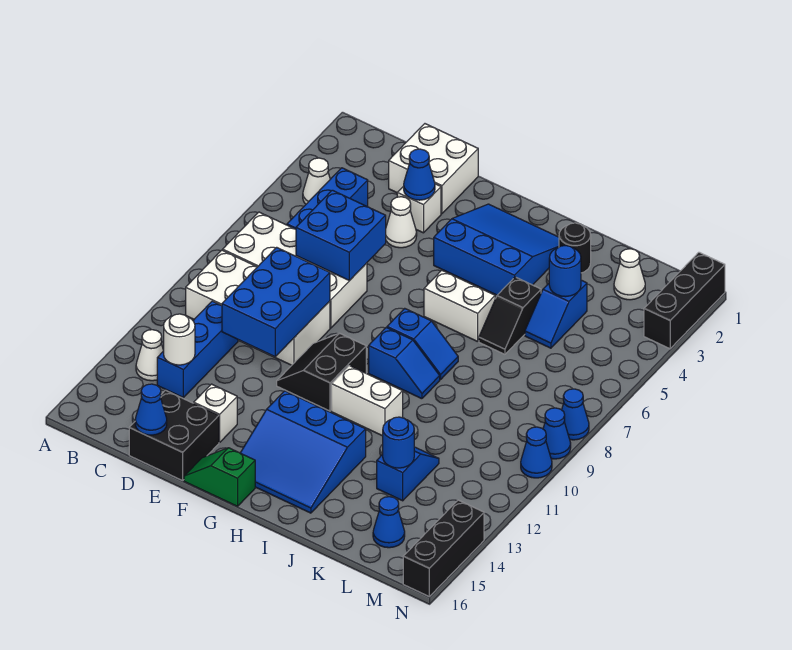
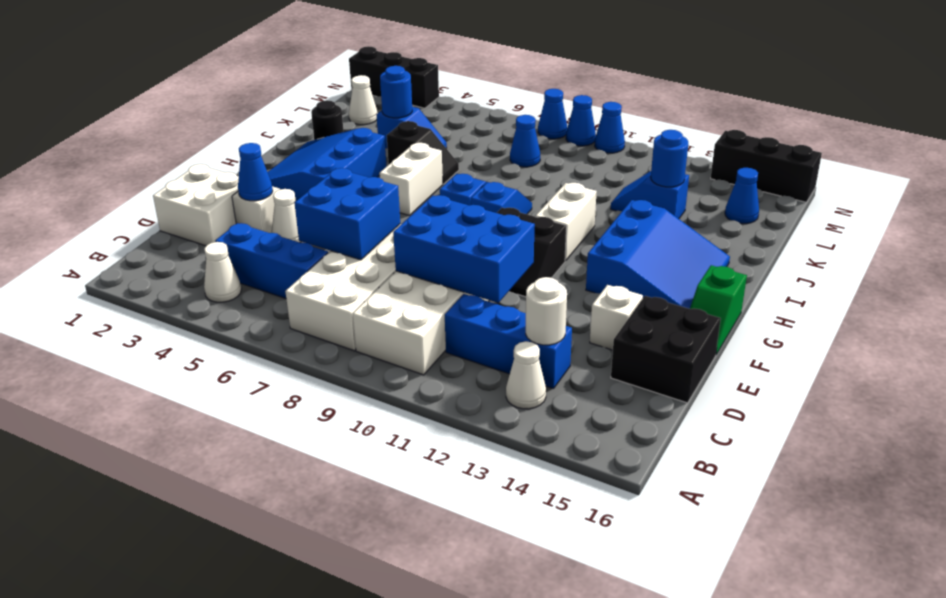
blue 1x1 cone [135,384,167,435] -> blue 1x1 cone moved to [510,115,540,167]

